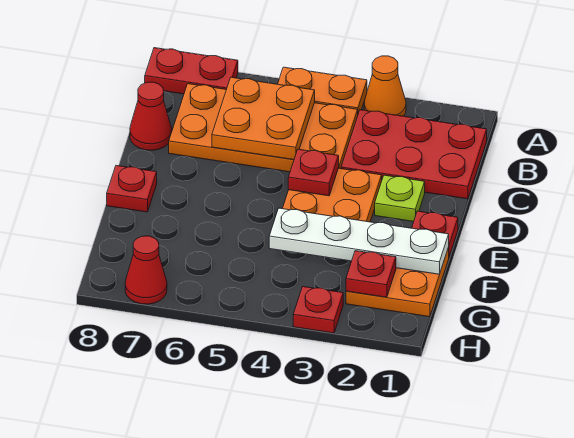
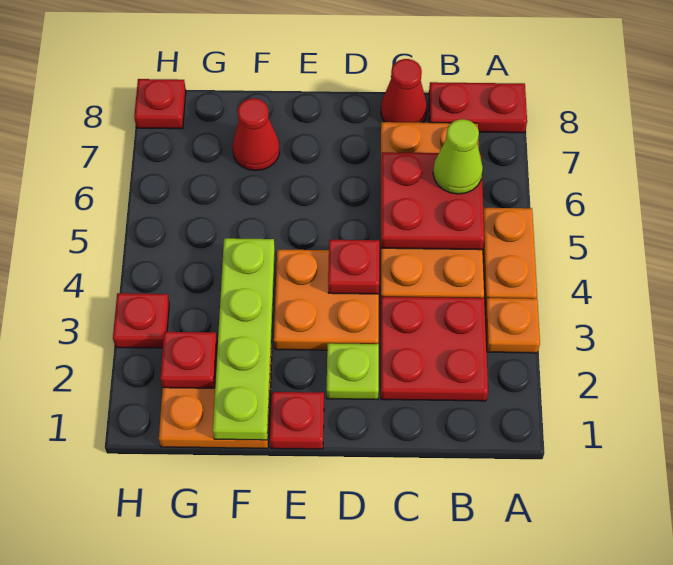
orange 1x1 cone [364,56,406,116] -> orange 1x1 plate [485,298,540,353]
red 1x2 plate [145,48,238,94] -> red 1x2 plate turned to [429,82,527,133]
red 2x3 plate [341,110,487,199] -> red 2x2 plate [381,297,488,401]
orange 2x2 plate [212,77,315,160] -> red 2x2 plate [381,152,484,250]
none -> lime 1x1 cone [433,119,483,194]
red 1x1 plate [107,166,157,212] -> red 1x1 plate moved to [134,79,186,129]
white 1x4 plate [269,208,449,274] -> lime 1x4 plate [213,238,275,440]
red 1x1 cone [125,236,167,304] -> red 1x1 cone moved to [232,98,280,171]

